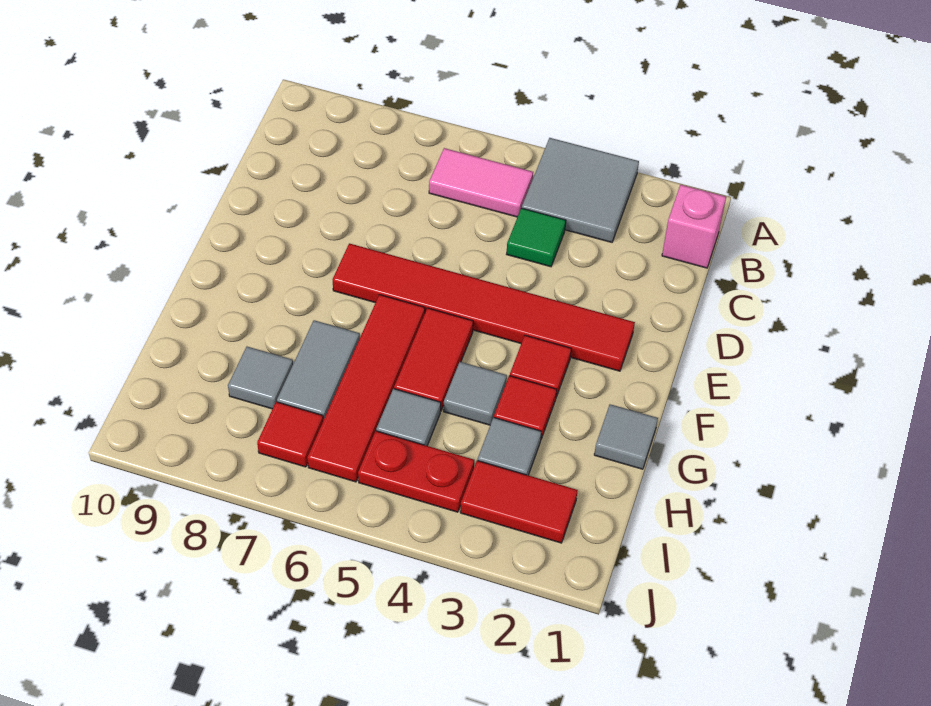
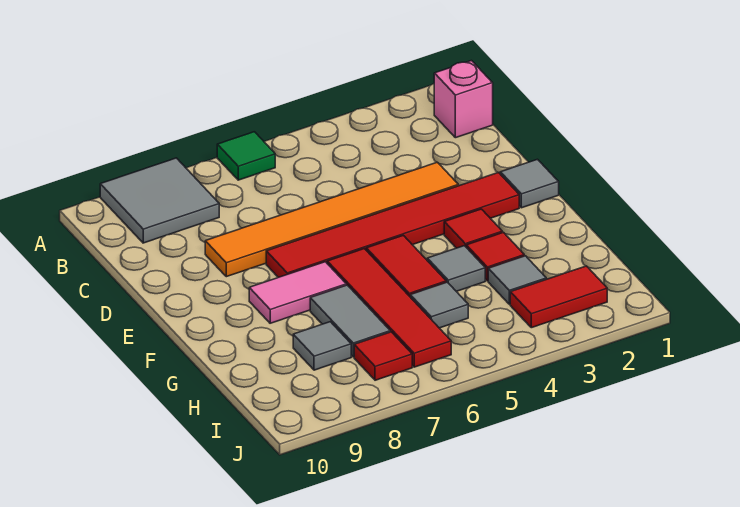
grey 2x2 tile [522,138,639,242] -> grey 2x2 tile moved to [100,158,219,243]
pink 1x2 tile [429,148,533,217] -> pink 1x2 tile moved to [249,262,346,323]
green 1x1 tile [507,208,566,267] -> green 1x1 tile moved to [217,132,275,180]
none -> orange 1x6 tile [205,162,458,277]
grey 1x1 tile [594,404,658,469] -> grey 1x1 tile moved to [500,159,559,208]
red 1x2 plate [358,431,474,512] -> none

